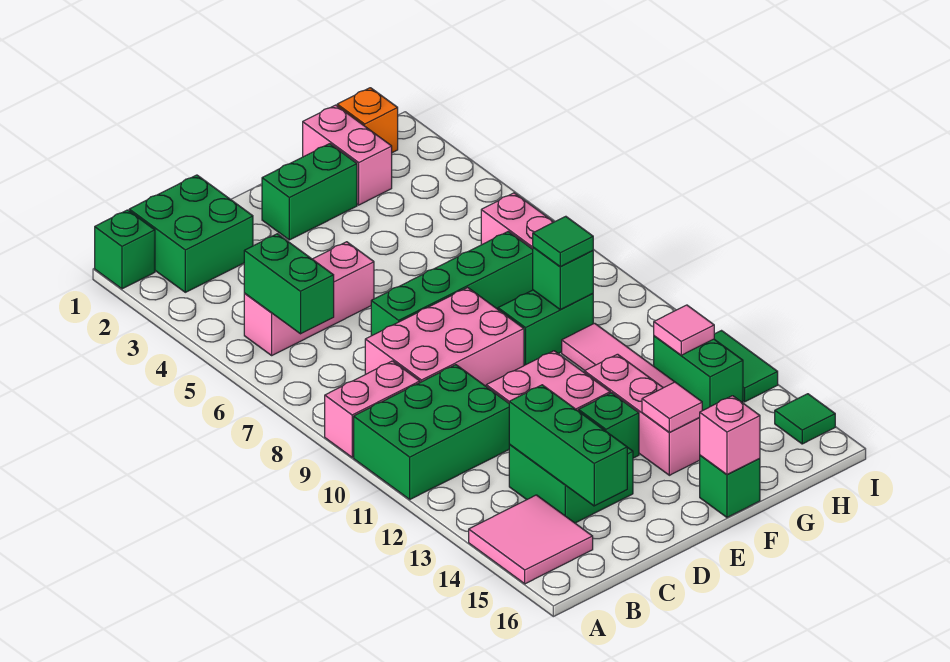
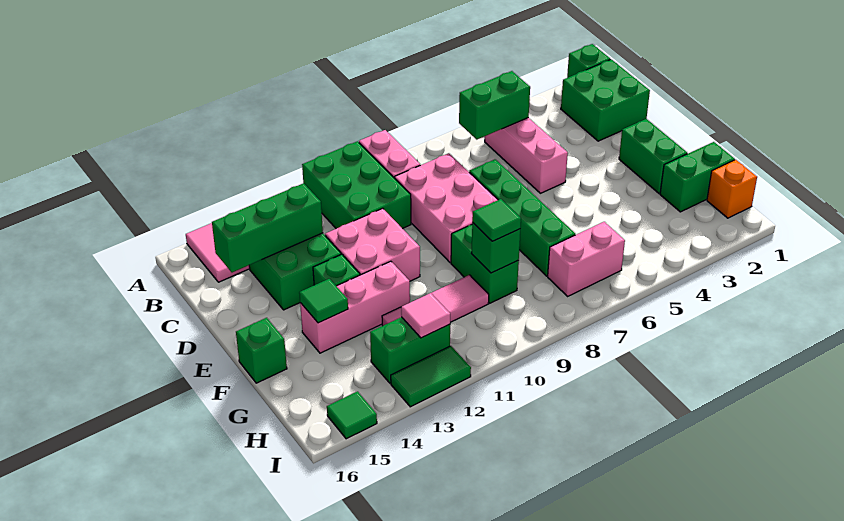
pink 1x1 tile [642,382,702,432] -> green 1x1 tile [299,279,348,323]
pink 1x1 brick [700,396,760,474] -> none
pink 1x2 brick [303,105,392,205] -> green 1x2 brick [660,142,735,212]

